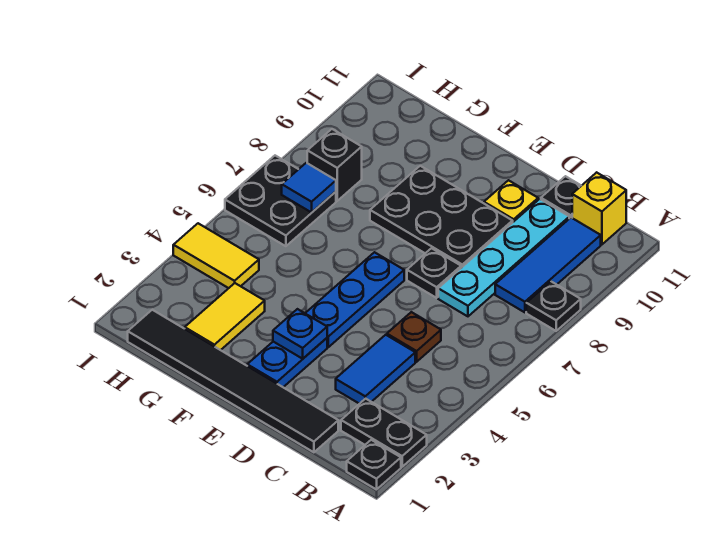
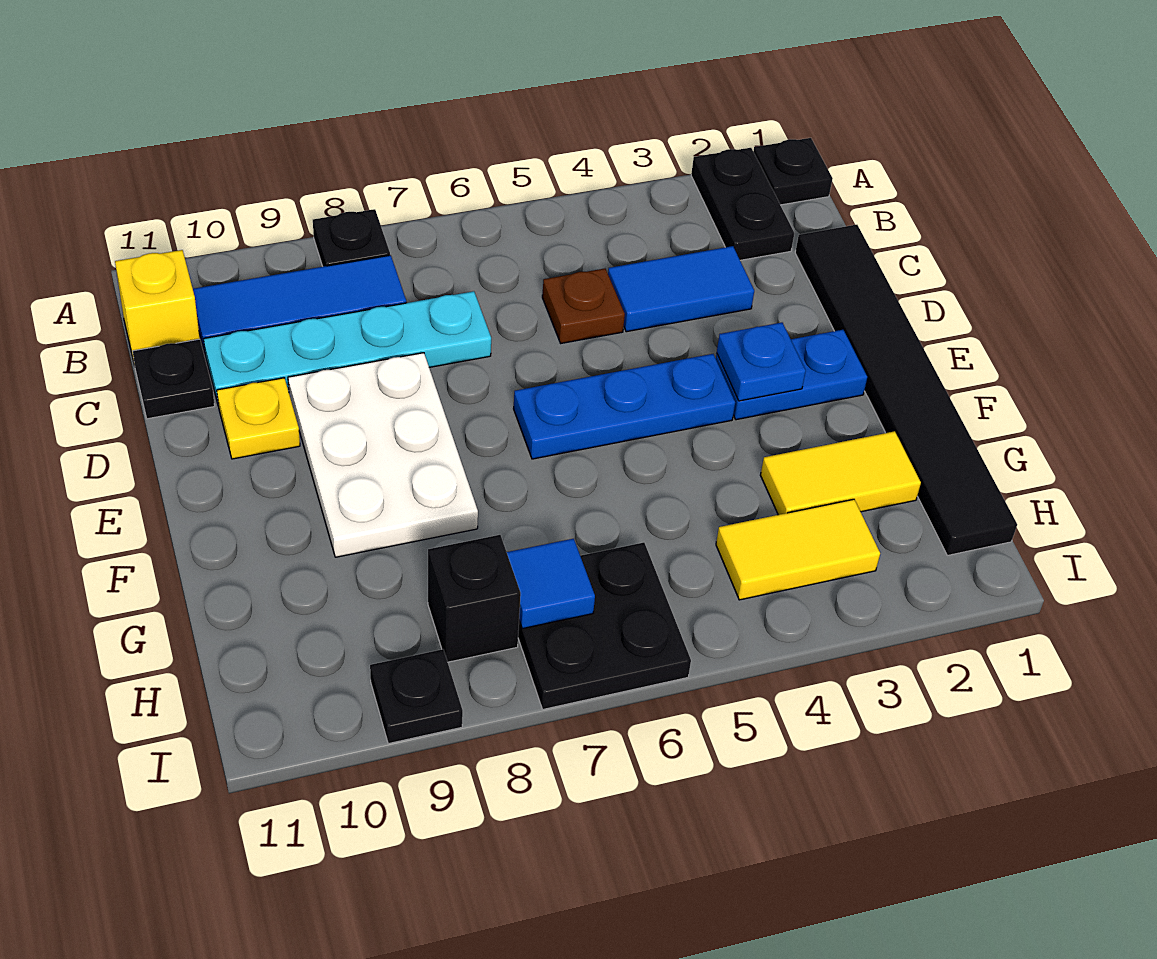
black 1x1 plate [407,248,461,298] -> black 1x1 plate moved to [370,649,463,744]
black 2x3 plate [370,166,513,268] -> white 2x3 plate [288,353,478,557]
yellow 1x2 tile [173,223,259,288] -> yellow 1x2 tile turned to [716,499,880,600]

